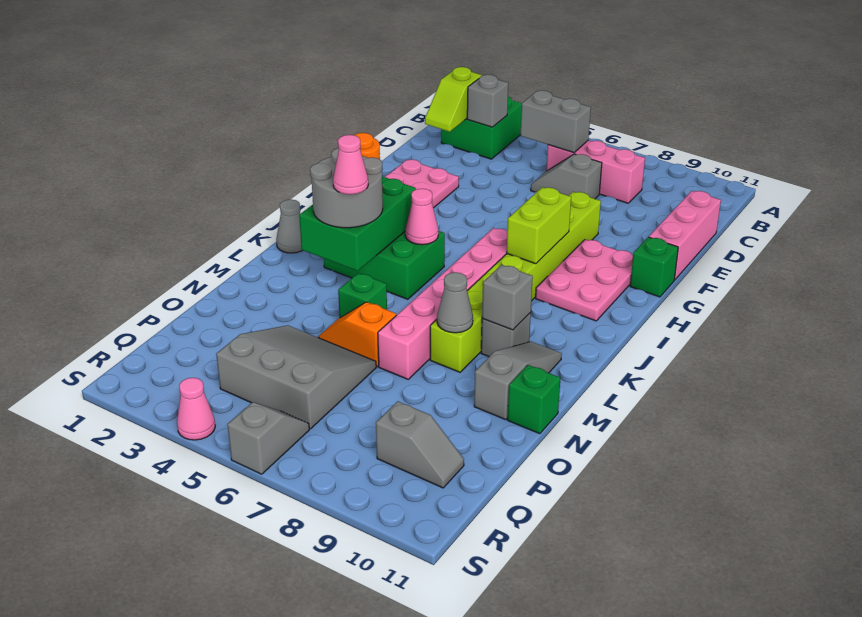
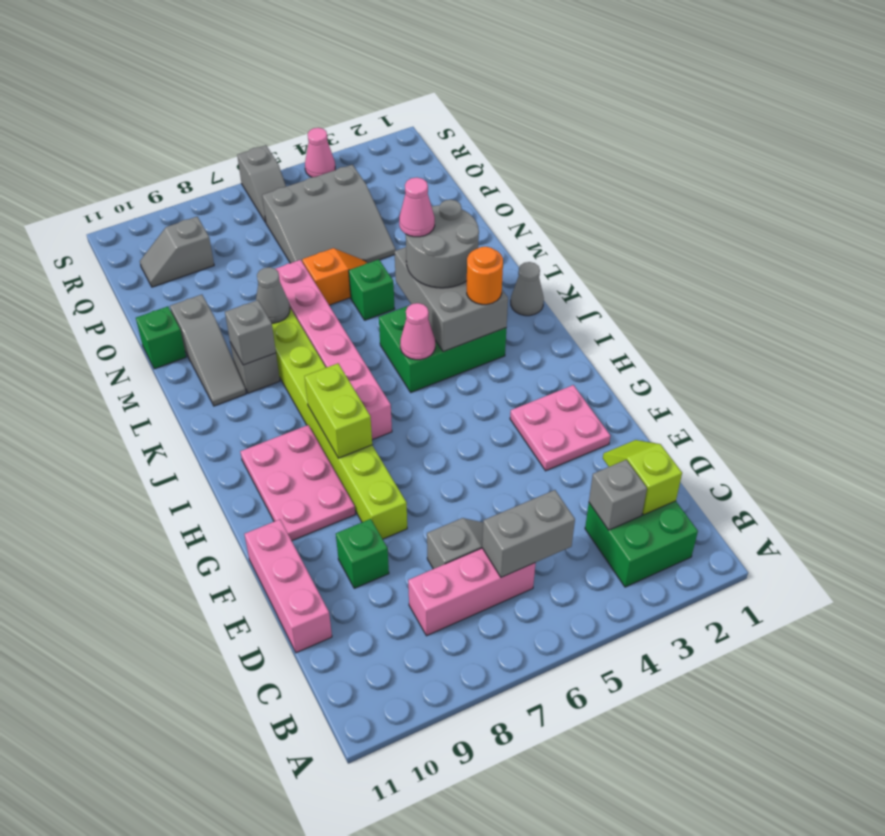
green 1x1 brick [630,237,678,297] -> green 1x1 brick moved to [336,519,389,588]
green 2x3 brick [299,176,416,271] -> grey 2x3 brick [395,247,508,352]

